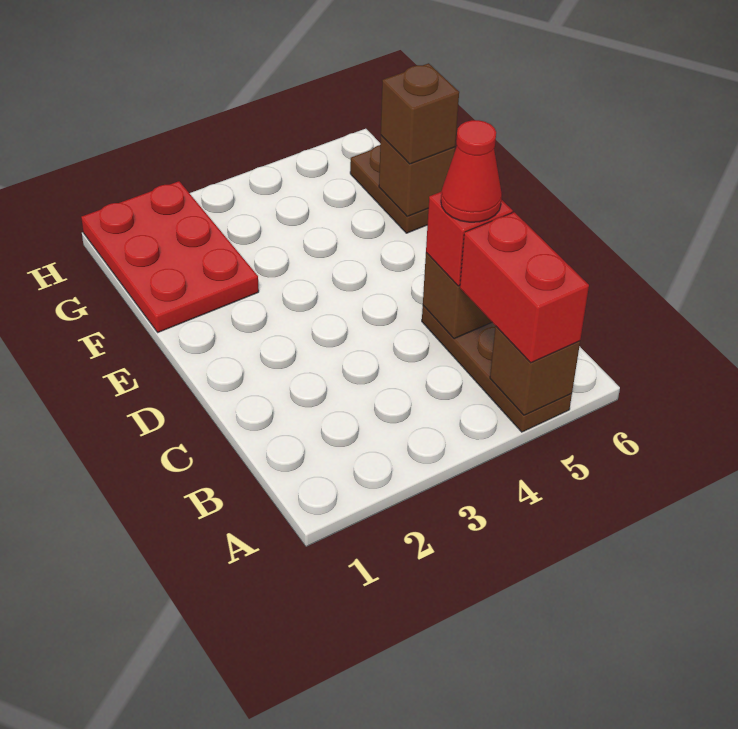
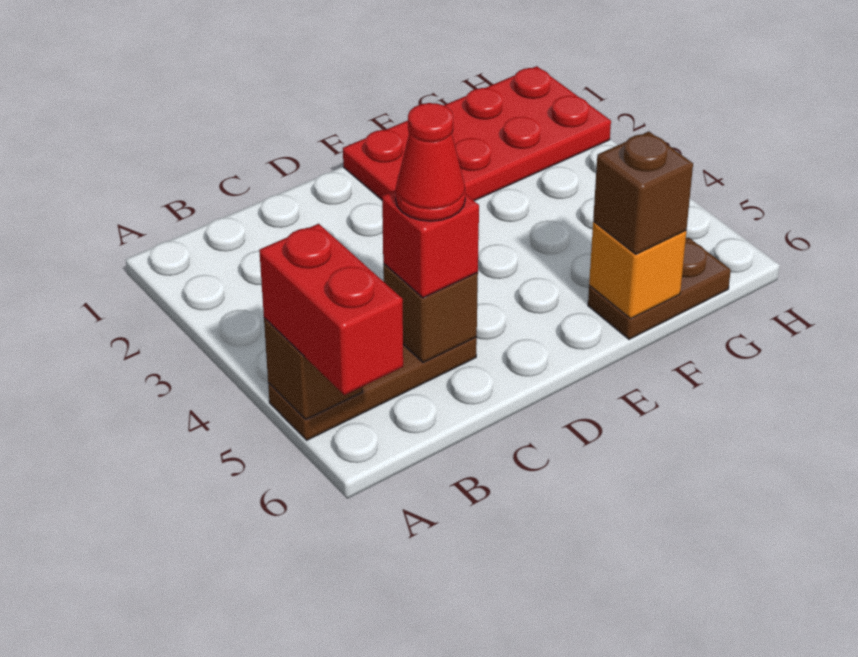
red 1x2 brick [460,212,589,363] -> red 1x2 brick turned to [259,224,403,395]
red 2x3 plate [81,181,259,332] -> red 2x4 plate [343,66,611,201]
brown 1x1 brick [379,135,455,216] -> orange 1x1 brick [589,222,686,319]

